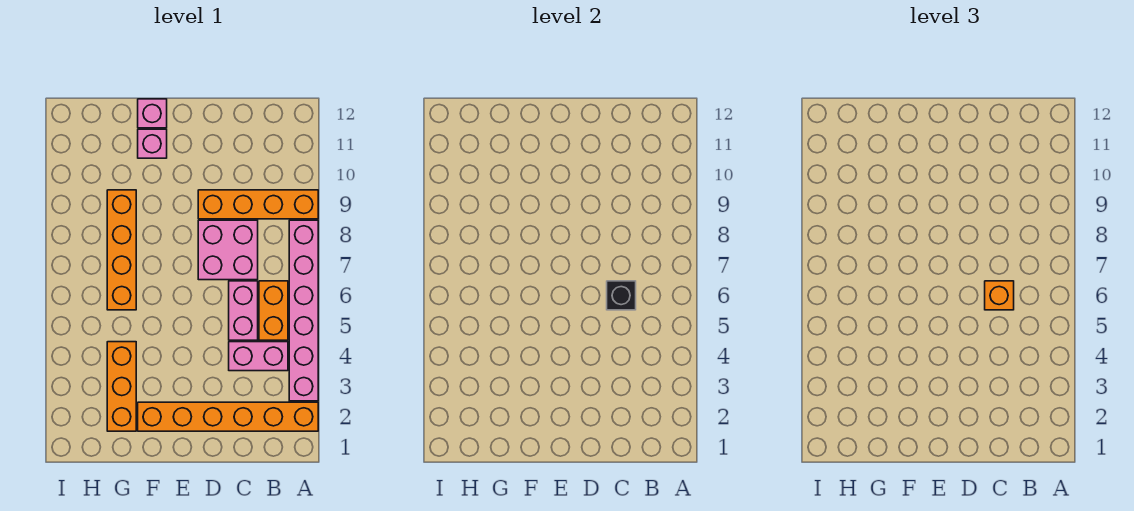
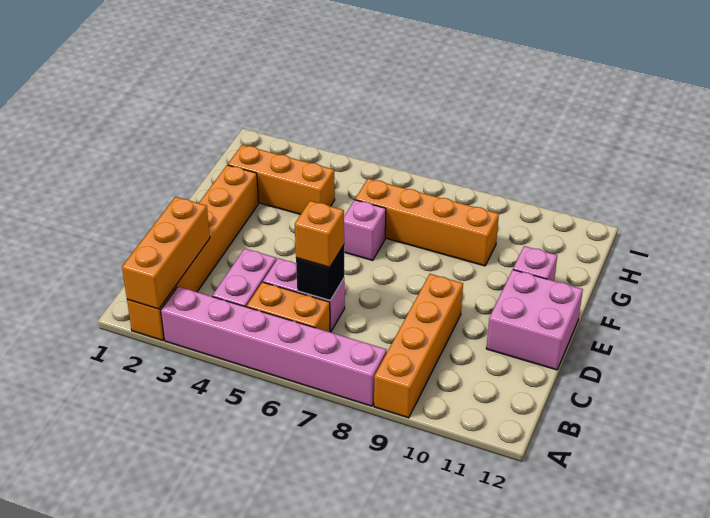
none -> orange 1x3 brick [122,197,210,309]
pink 2x2 brick [198,220,258,280] -> pink 2x2 brick moved to [486,270,583,370]
pink 1x1 brick [138,99,167,128] -> pink 1x1 brick moved to [344,200,386,260]

